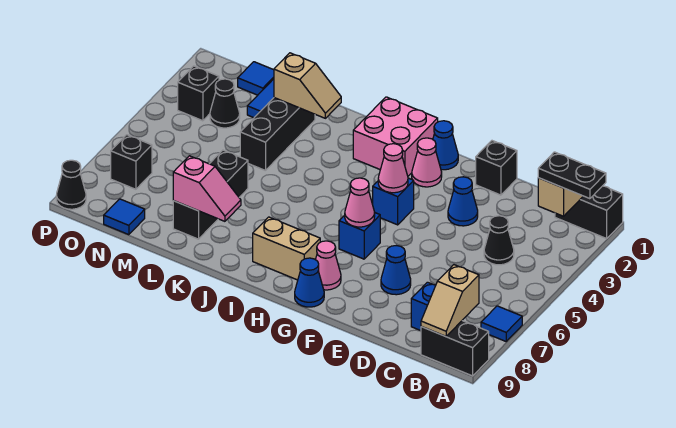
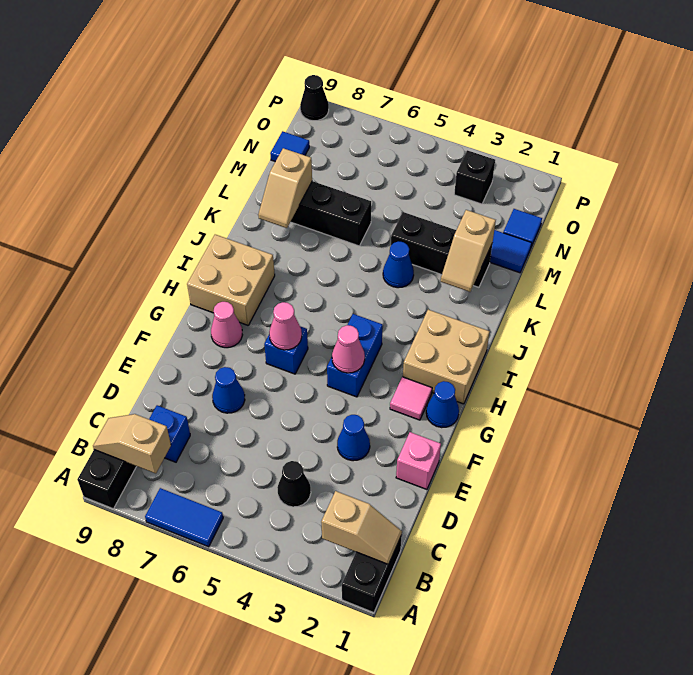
black 1x2 plate [538,152,606,199] -> none
blue 1x1 tile [481,306,522,341] -> blue 1x2 tile [145,488,223,547]
black 1x1 brick [475,141,517,195] -> pink 1x1 brick [396,432,441,490]
pink 1x1 cone [412,138,442,187] -> pink 1x1 tile [390,377,432,420]
blue 1x1 brick [373,178,414,225] -> blue 1x2 brick [327,314,383,397]
blue 1x1 cone [295,258,324,307] -> blue 1x1 cone moved to [383,241,414,288]
pink 2x2 brick [353,97,438,176] -> tan 2x2 brick [403,310,490,404]
tan 1x2 brick [253,217,320,280] -> tan 2x2 brick [187,235,275,325]
pink 1x2 slope [173,156,241,221] -> tan 1x2 slope [258,148,312,228]
black 1x1 cone [210,79,240,128] -> none
black 1x1 brick [111,135,152,189] -> none

